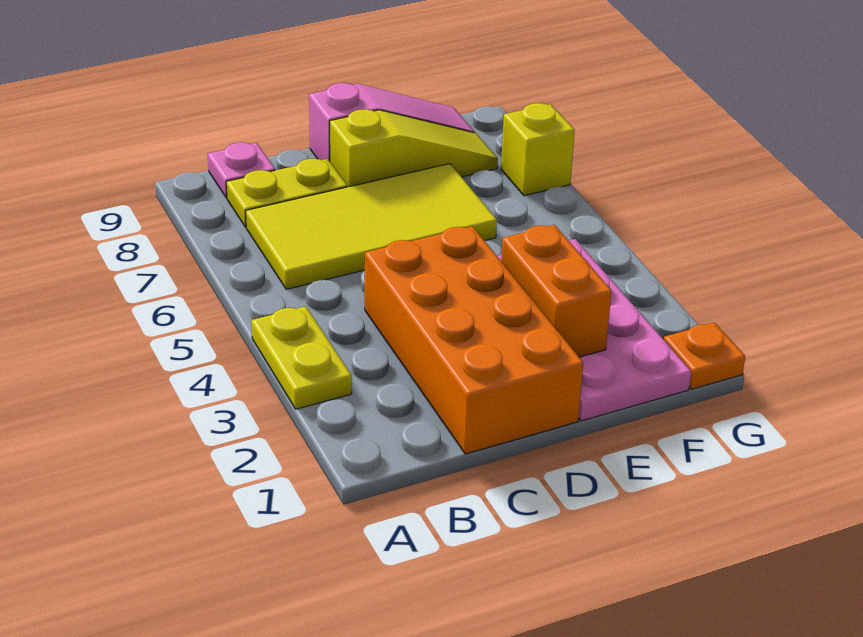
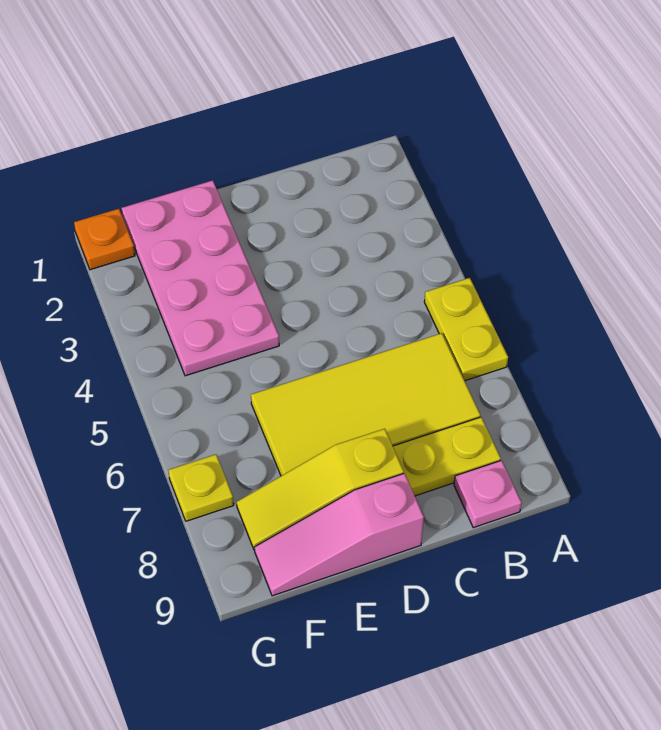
yellow 1x2 plate [252,306,352,409] -> yellow 1x2 plate moved to [424,278,508,381]
orange 2x4 brick [365,226,583,454] -> none
orange 1x2 brick [501,225,612,357] -> none
yellow 1x1 brick [501,103,575,196] -> yellow 1x1 plate [169,454,234,521]

